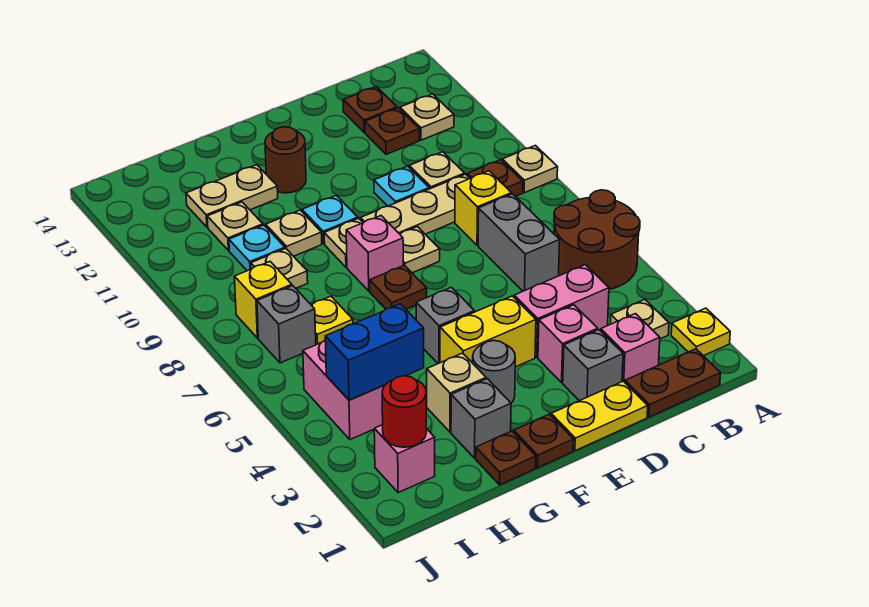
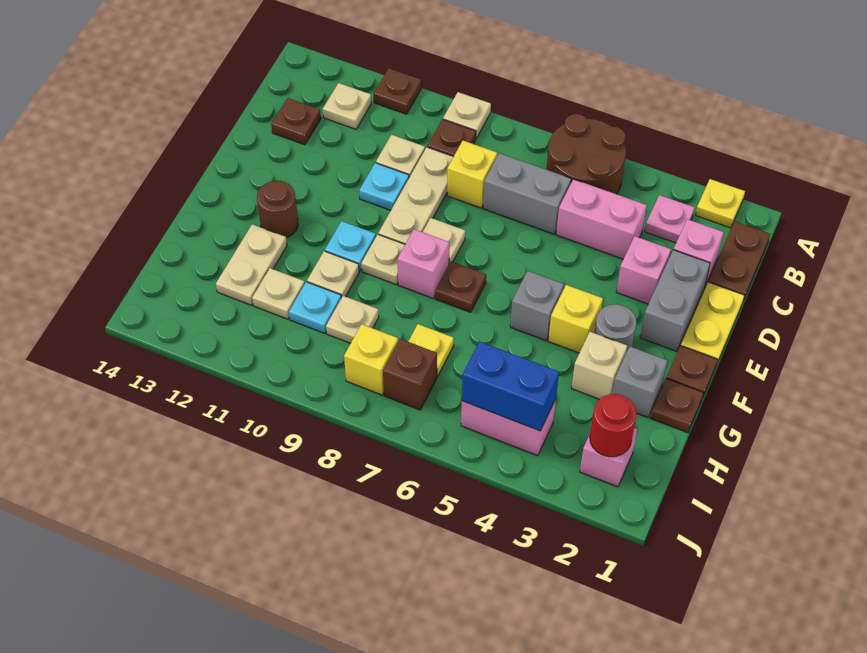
tan 1x1 plate [611,300,669,339] -> pink 1x1 plate [645,195,695,243]
pink 1x2 brick [514,265,609,357] -> pink 1x2 brick turned to [556,179,647,259]
brown 1x1 plate [365,108,419,154] -> brown 1x1 plate moved to [374,68,421,114]
grey 1x1 brick [563,330,623,401] -> grey 1x2 brick [640,250,710,351]
yellow 1x2 brick [440,296,536,367] -> yellow 1x1 brick [548,285,603,353]
blue 1x2 brick [325,304,424,400] -> blue 1x2 brick turned to [462,342,559,431]
grey 1x1 brick [257,286,316,363] -> brown 1x1 brick [383,339,437,410]

